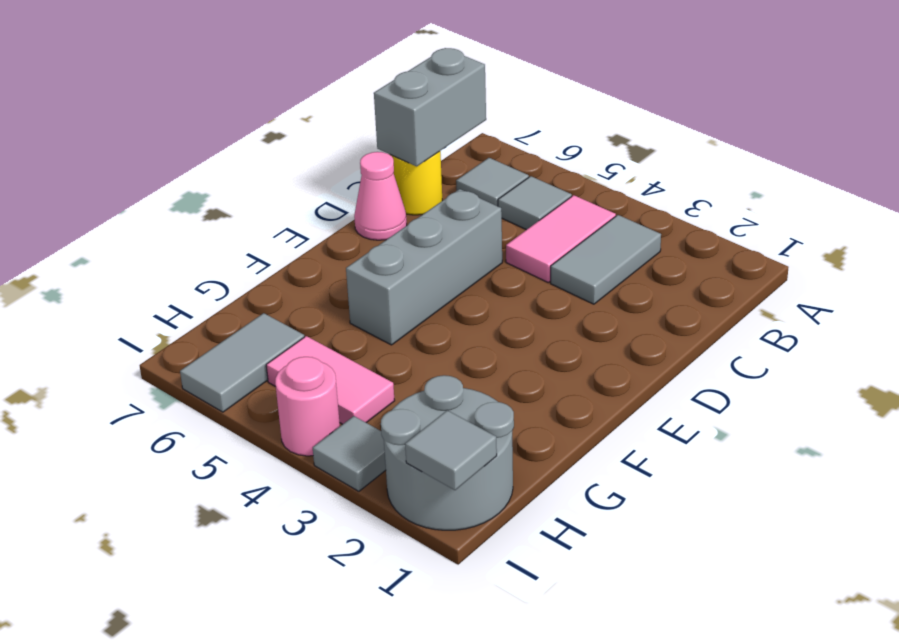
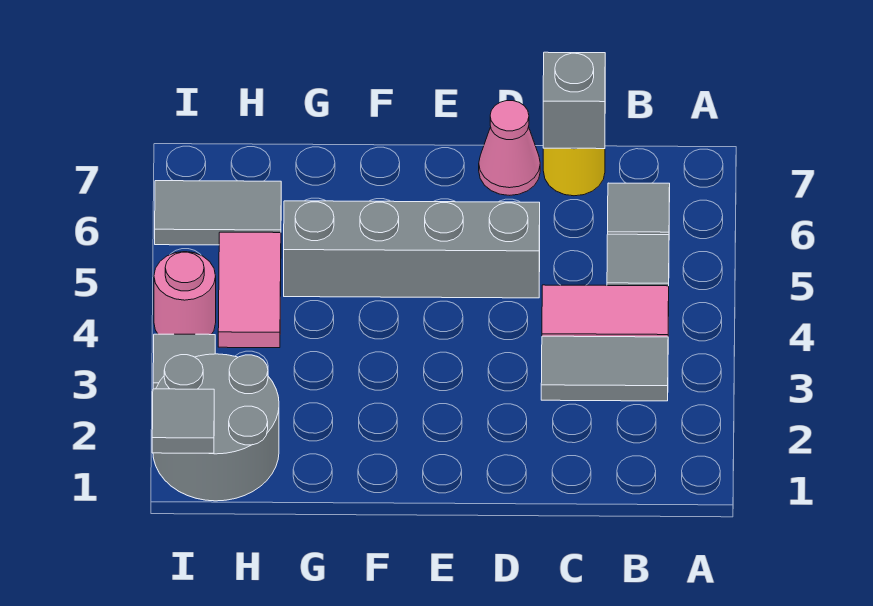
grey 1x2 brick [374,48,486,166] -> grey 1x1 brick [543,52,605,149]
grey 1x3 brick [346,189,502,345] -> grey 1x4 brick [284,201,540,298]

